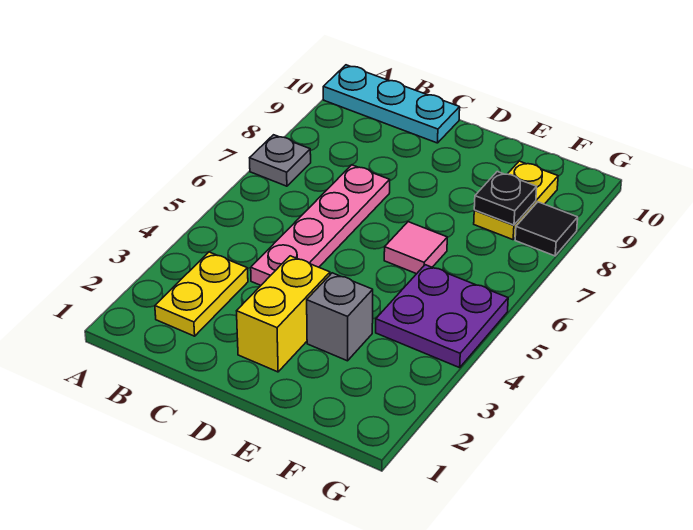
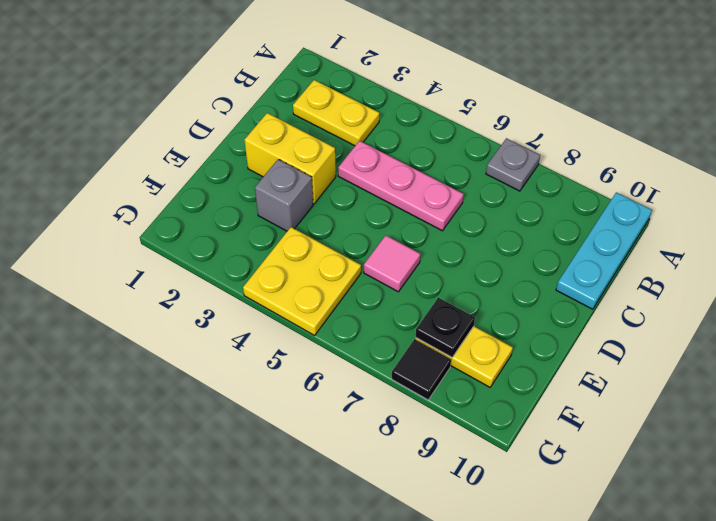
pink 1x4 plate [251,165,390,285] -> pink 1x3 plate [338,141,464,231]
purple 2x2 plate [376,265,508,368] -> yellow 2x2 plate [243,227,361,335]

